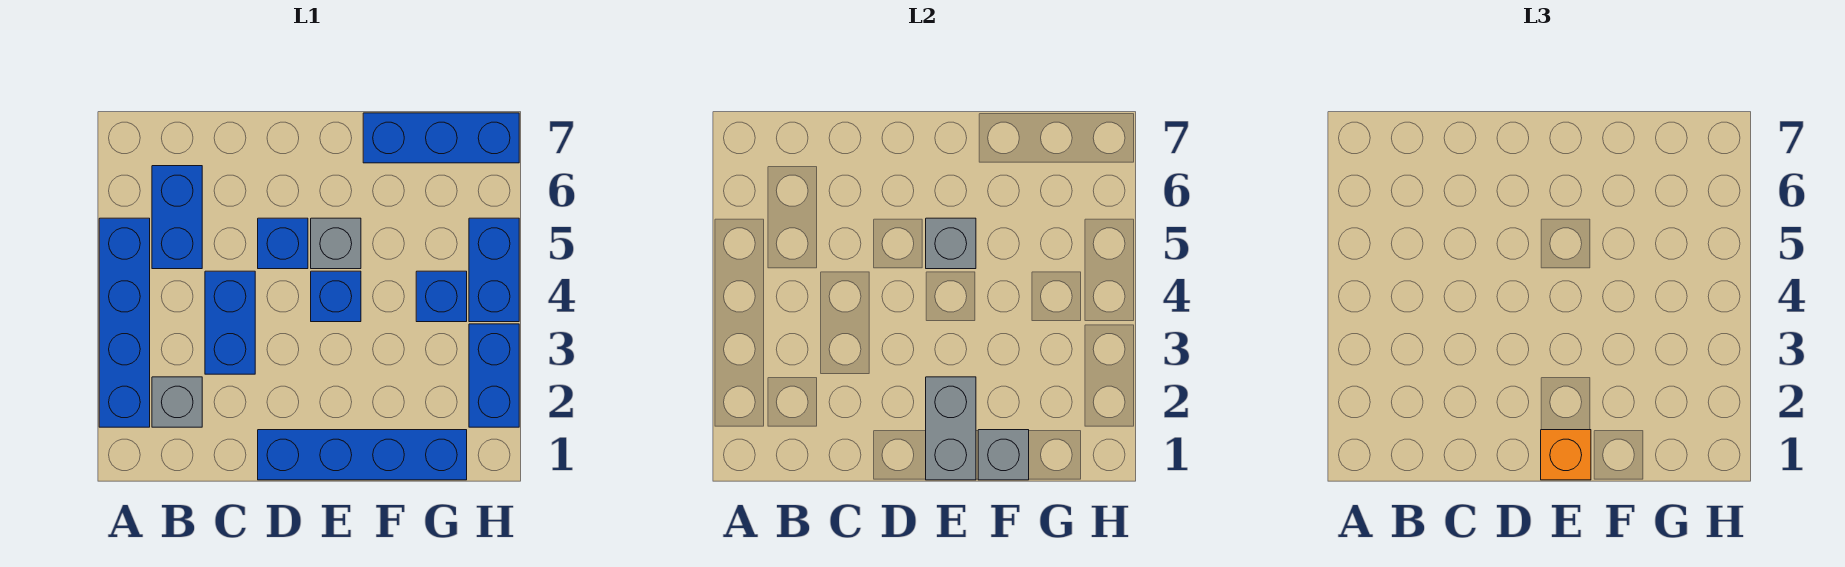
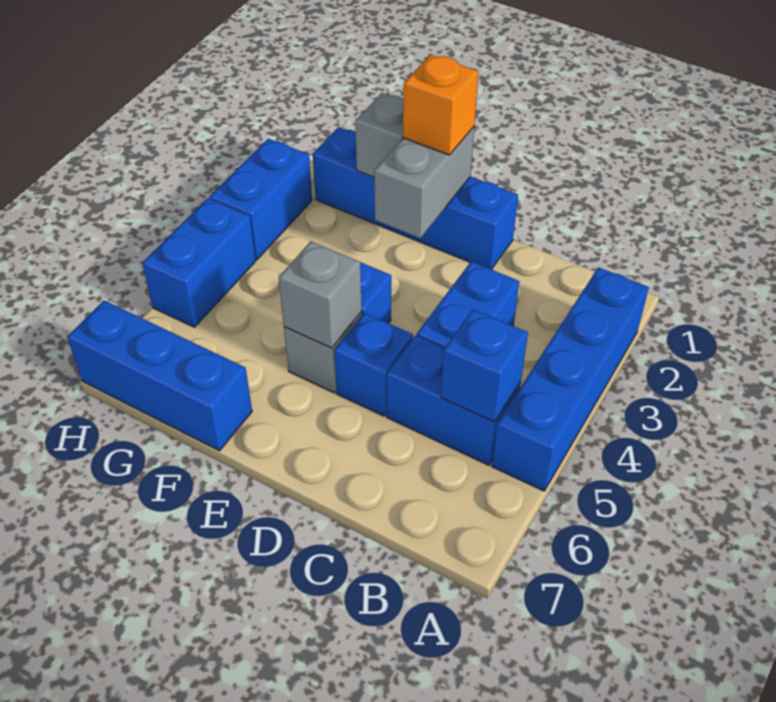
grey 1x1 brick [152,377,202,427] -> none
blue 1x2 brick [152,166,202,269] -> blue 1x2 brick turned to [387,335,521,465]
blue 1x1 brick [416,271,467,322] -> blue 1x1 brick moved to [441,309,528,422]

